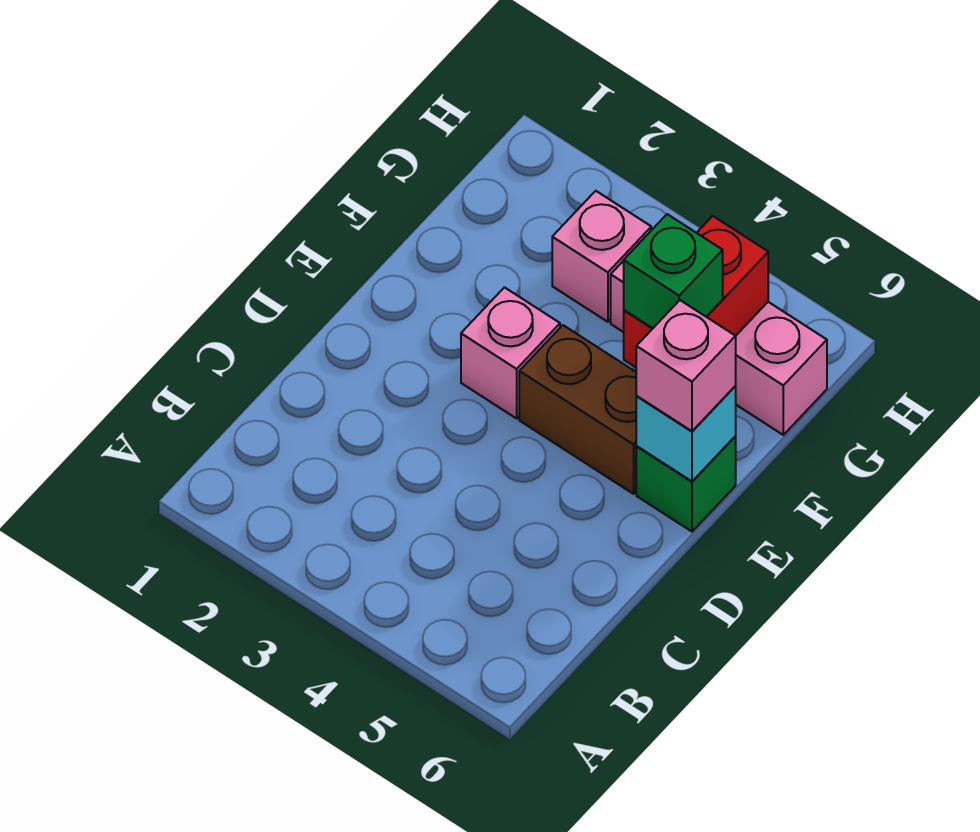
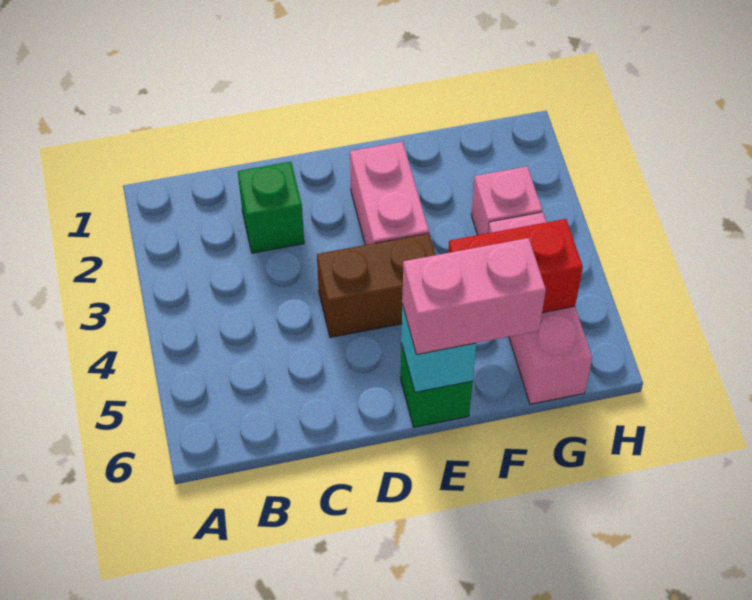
pink 1x1 brick [461,287,560,418] -> pink 1x2 brick [350,142,429,245]
brown 1x2 brick [519,325,637,494] -> brown 1x2 brick turned to [317,233,436,337]
pink 1x1 brick [636,300,736,431] -> pink 1x2 brick [402,238,546,355]
green 1x1 brick [624,214,723,328] -> green 1x1 brick moved to [238,162,304,253]

